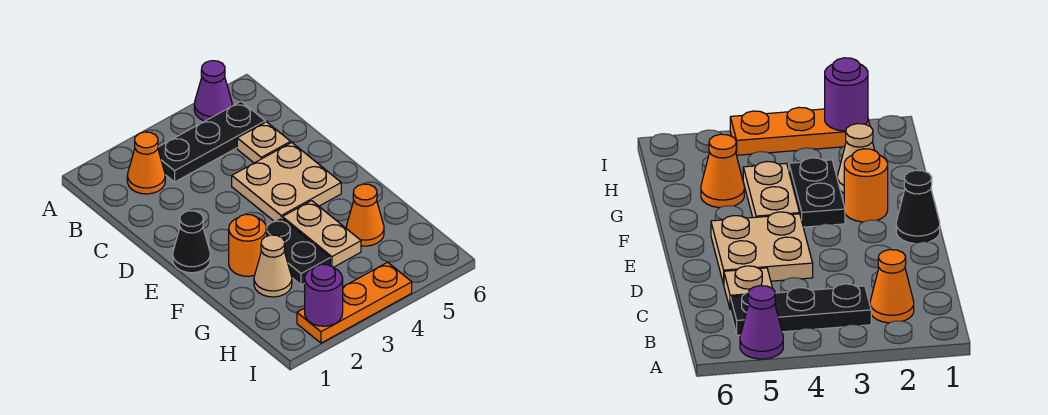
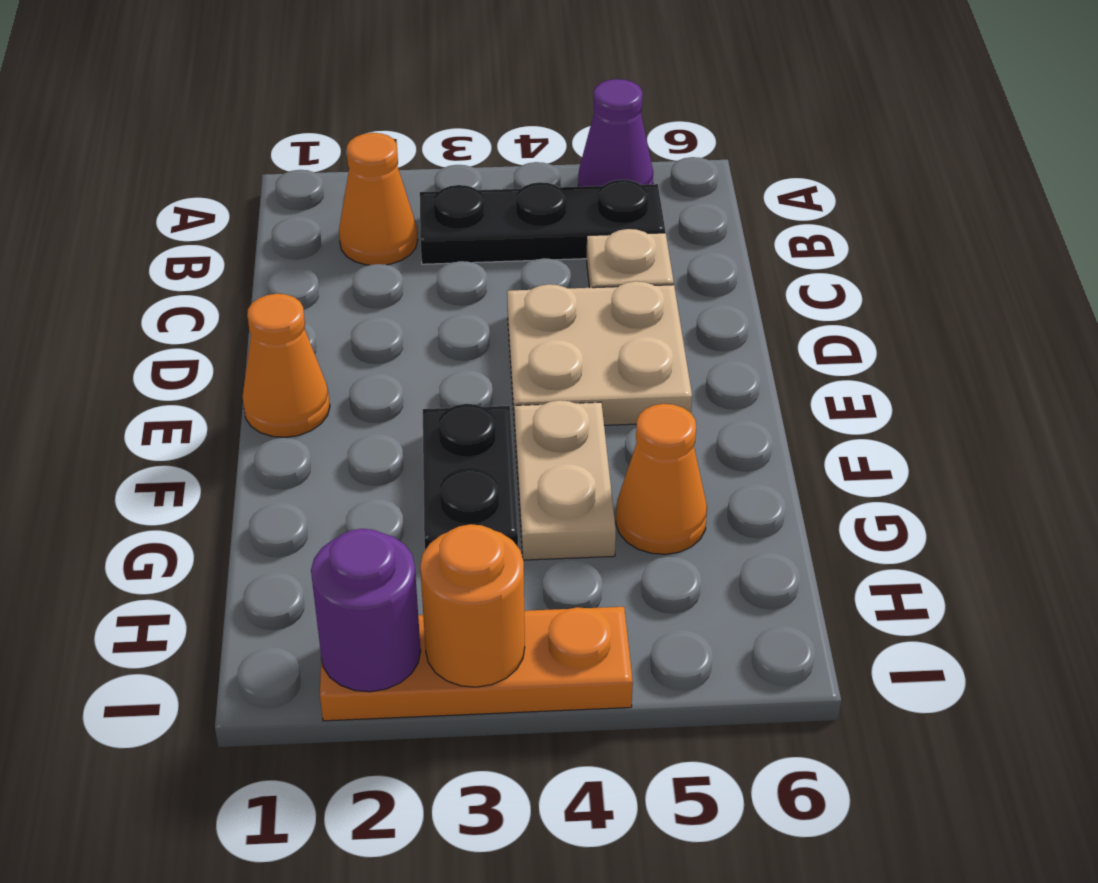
black 1x1 cone [173,211,210,273] -> orange 1x1 cone [243,294,330,437]
orange 1x1 round brick [229,214,267,276] -> orange 1x1 round brick moved to [420,524,525,687]
tan 1x1 cone [254,235,292,297] -> none

